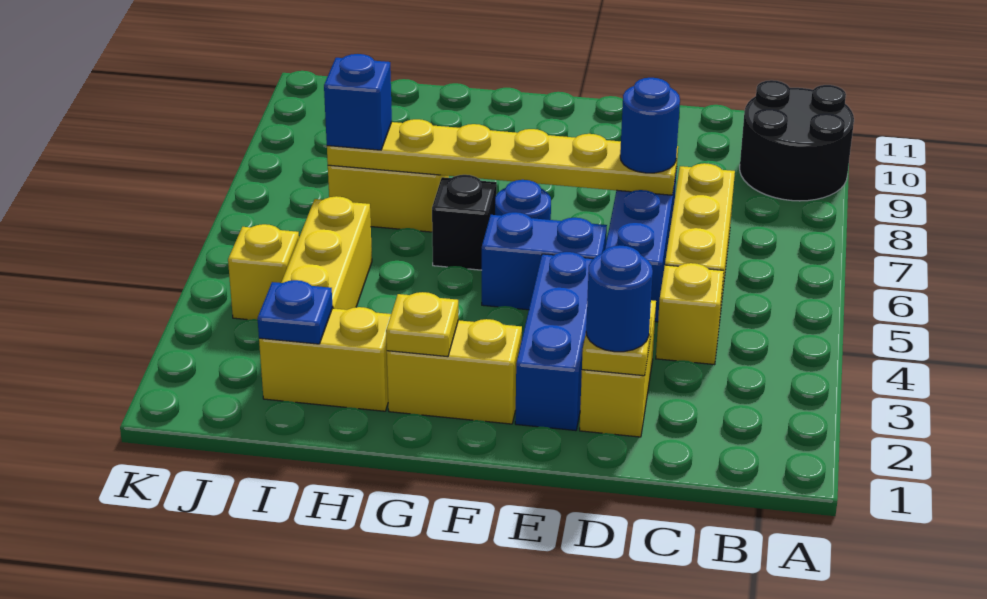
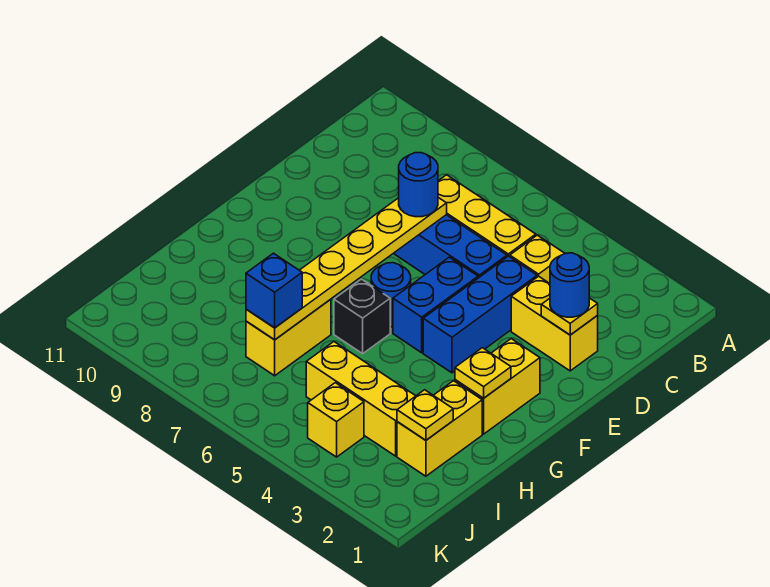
black 2x2 round brick [740,80,854,201] -> none
blue 1x3 brick [515,252,593,431] -> blue 1x3 brick turned to [423,256,537,373]
blue 1x1 plate [257,280,333,344] -> yellow 1x1 plate [397,390,453,440]

